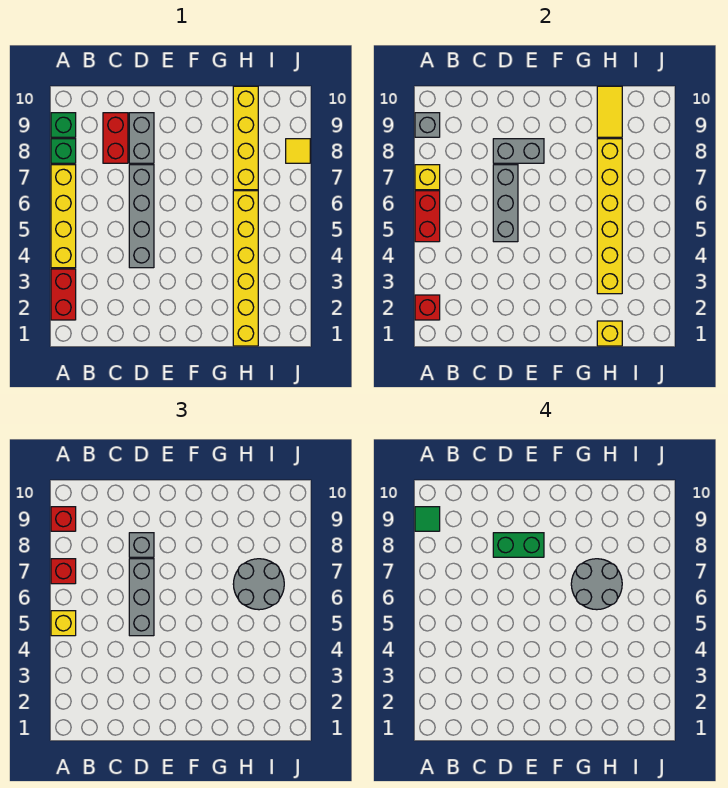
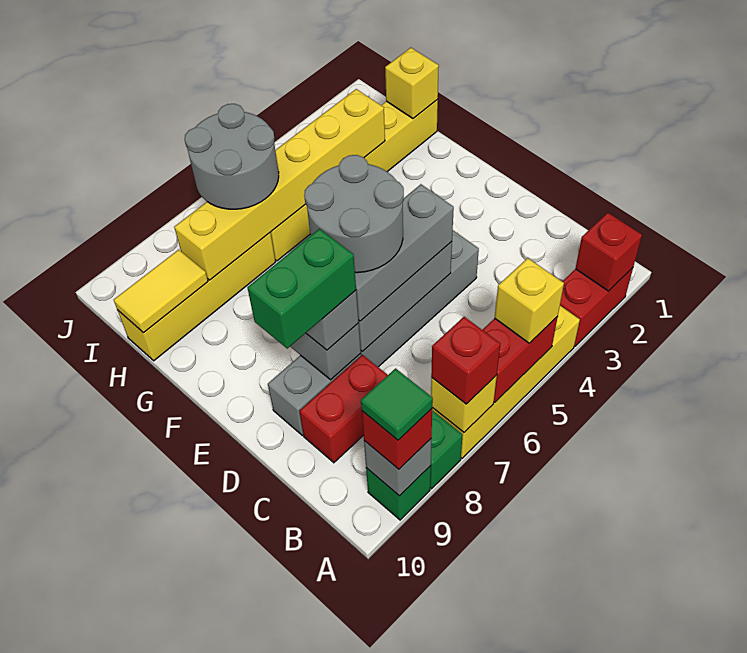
green 1x2 brick [493,533,544,557] -> green 1x2 brick turned to [247,229,356,349]
grey 2x2 round brick [571,559,622,610] -> grey 2x2 round brick moved to [304,155,404,273]
yellow 1x1 tile [286,139,310,163] -> none

